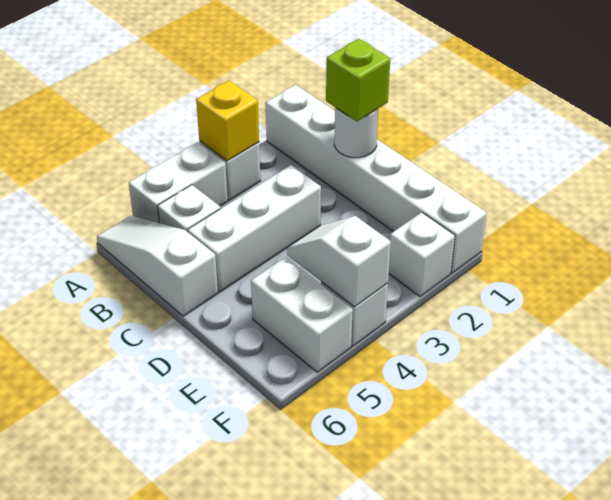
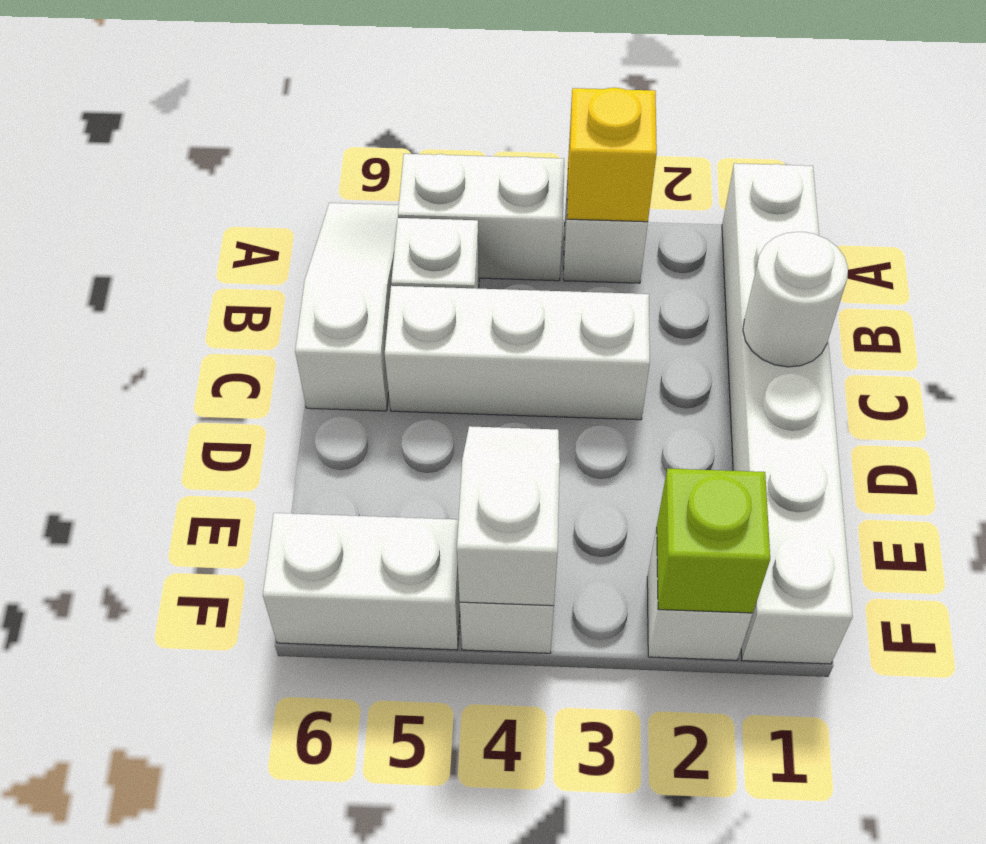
lime 1x1 brick [326,39,390,122] -> lime 1x1 brick moved to [657,469,770,613]
white 1x2 brick [251,257,353,372] -> white 1x2 brick turned to [263,513,460,650]

